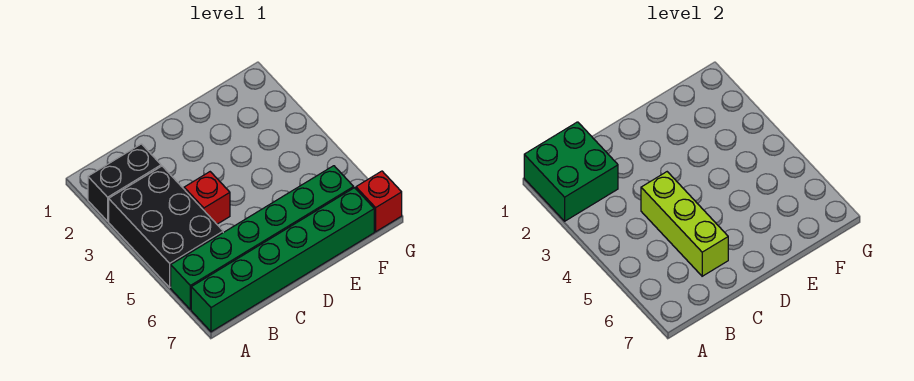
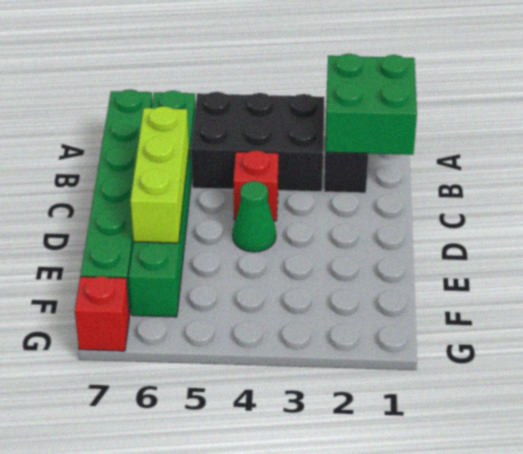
lime 1x3 brick [641,172,728,276] -> lime 1x3 brick turned to [130,106,189,243]
none -> green 1x1 cone [233,181,276,252]

